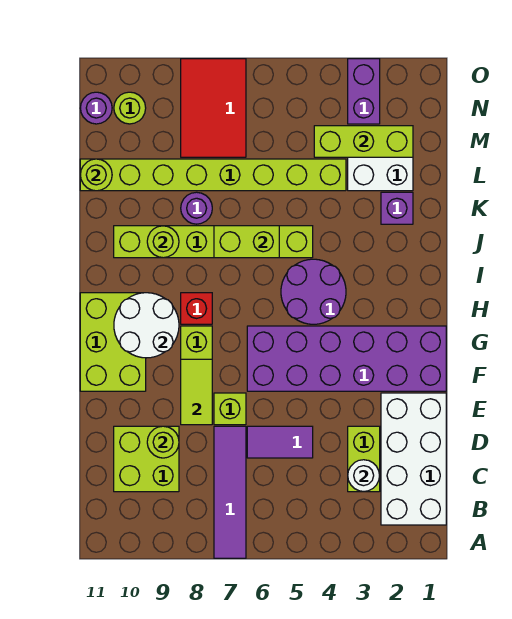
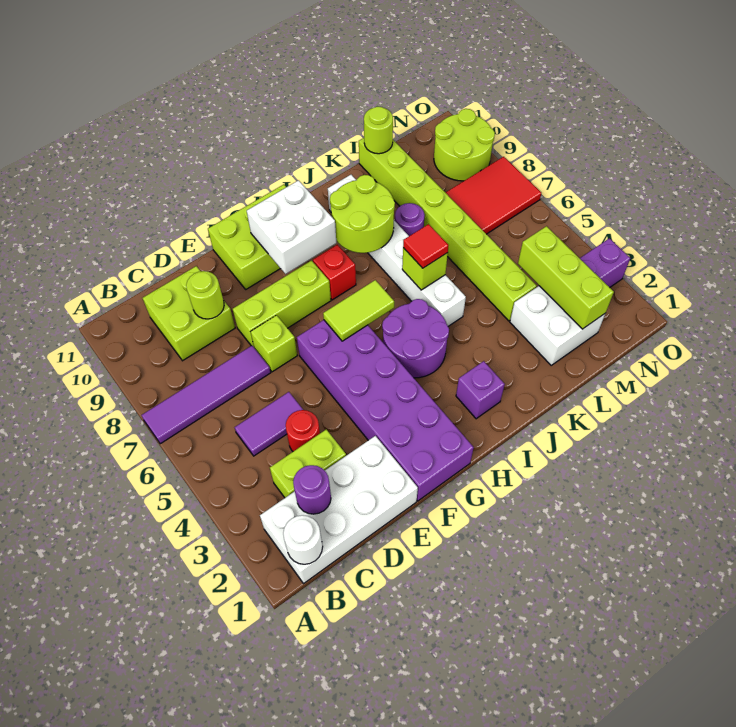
white 1x1 round brick [348,460,380,492] -> white 1x1 round brick moved to [283,515,323,564]
none -> red 1x1 round brick [286,410,320,451]
purple 1x2 tile [247,426,313,458] -> purple 1x2 tile turned to [235,392,303,456]
lime 1x2 tile [181,359,212,425] -> lime 1x2 tile moved to [323,280,394,341]
white 2x2 round brick [114,293,179,358] -> white 2x2 brick [247,180,336,274]
lime 1x6 brick [114,226,313,258] -> white 1x6 brick [328,175,466,326]
lime 1x2 brick [214,226,279,258] -> lime 1x1 brick [402,248,448,290]
none -> red 1x1 tile [403,224,449,268]
lime 1x1 round brick [147,226,179,258] -> lime 2x2 round brick [330,175,395,253]
purple 1x1 brick [381,192,413,224] -> purple 1x1 brick moved to [456,361,505,419]
lime 1x1 round brick [114,92,146,124] -> lime 2x2 round brick [434,109,495,181]
purple 1x1 round brick [80,92,112,124] -> purple 1x1 round brick moved to [293,465,331,514]

